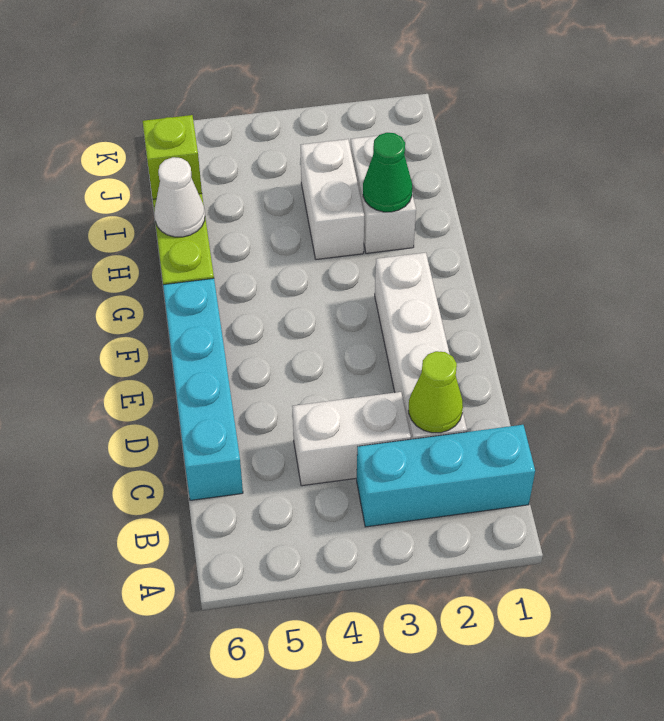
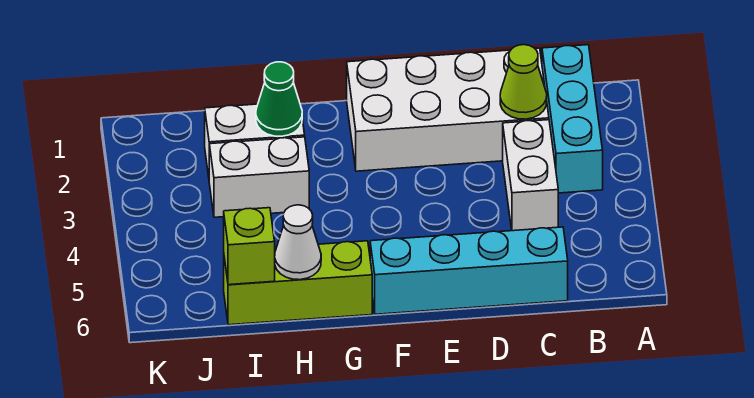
white 1x4 brick [375,253,467,439] -> white 2x4 brick [347,48,549,171]

